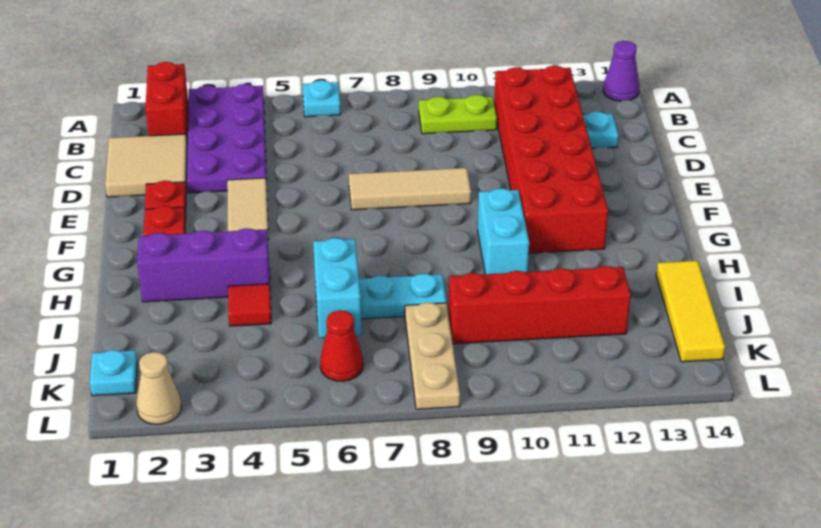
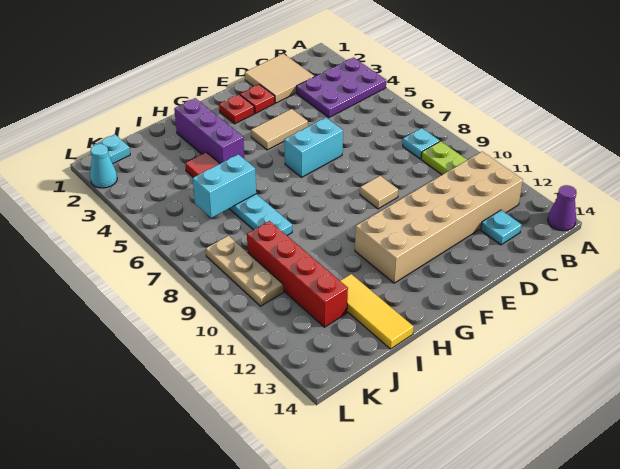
red 1x2 brick [145,62,188,139] -> none
purple 2x4 plate [187,84,267,193] -> purple 2x3 plate [296,58,386,118]
cyan 1x1 plate [303,80,341,117] -> cyan 1x1 plate moved to [403,128,440,159]
red 2x6 brick [494,66,608,253] -> tan 2x6 brick [355,152,523,283]
tan 1x3 tile [349,168,471,210] -> tan 1x1 tile [360,176,398,209]
cyan 1x2 brick [478,188,529,274] -> cyan 1x2 brick moved to [284,118,343,177]
yellow 1x3 tile [656,261,725,362] -> yellow 1x3 tile turned to [340,274,413,349]
tan 1x3 plate [405,302,460,409] -> tan 1x3 plate turned to [206,236,284,306]
red 1x1 cone [320,310,363,381] -> none
tan 1x1 cone [136,352,181,424] -> cyan 1x1 cone [90,144,117,188]

